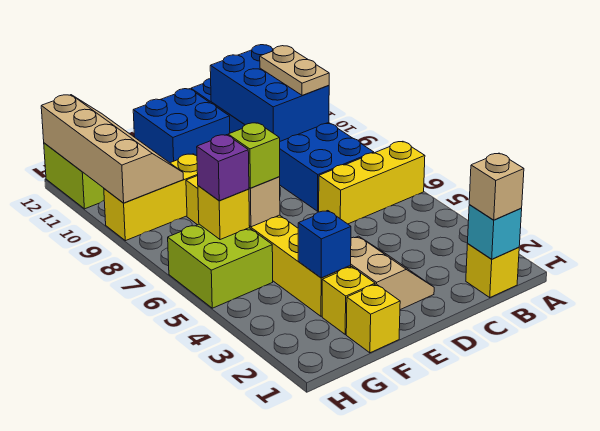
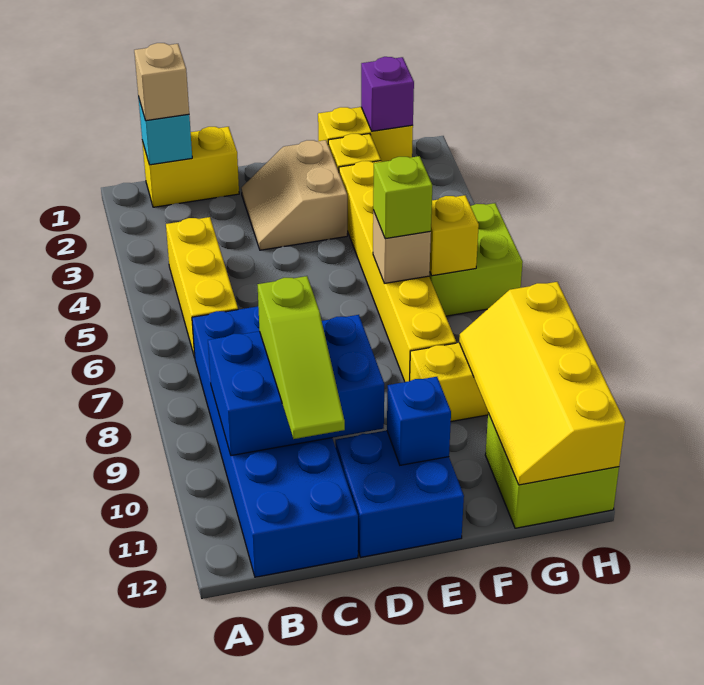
yellow 1x3 brick [319,141,425,224] -> yellow 1x3 brick turned to [166,217,238,358]
yellow 1x1 brick [466,244,519,297] -> yellow 1x2 brick [142,127,239,207]
blue 2x3 brick [210,45,329,141] -> blue 2x3 brick turned to [208,315,384,456]
tan 1x2 plate [260,46,329,96] -> none
none -> lime 1x3 slope [258,276,345,439]
yellow 1x1 brick [346,284,400,353] -> yellow 1x2 brick [318,107,413,162]
blue 1x1 brick [298,211,351,278] -> blue 1x1 brick moved to [387,377,451,465]
purple 1x1 brick [197,135,249,201] -> purple 1x1 brick moved to [361,57,414,131]
tan 2x4 slope [41,95,183,203] -> yellow 2x4 slope [459,282,625,485]

